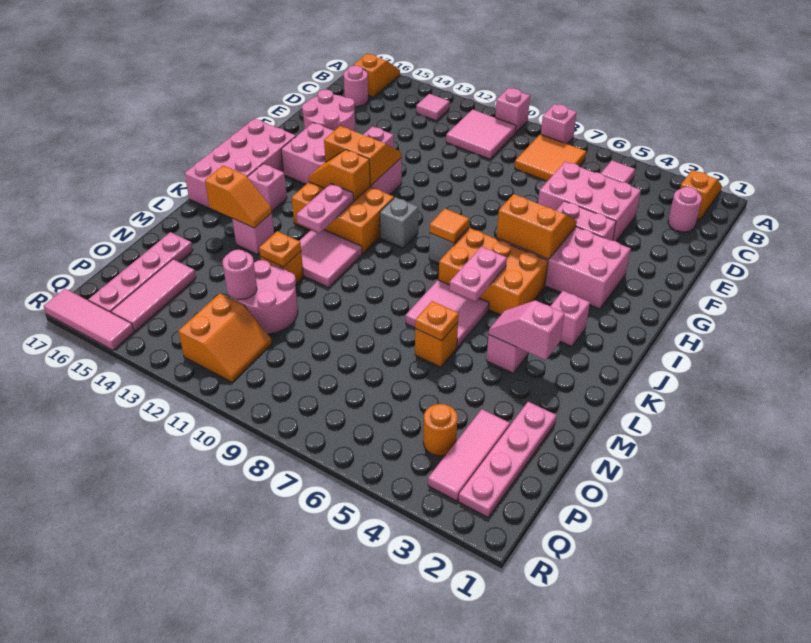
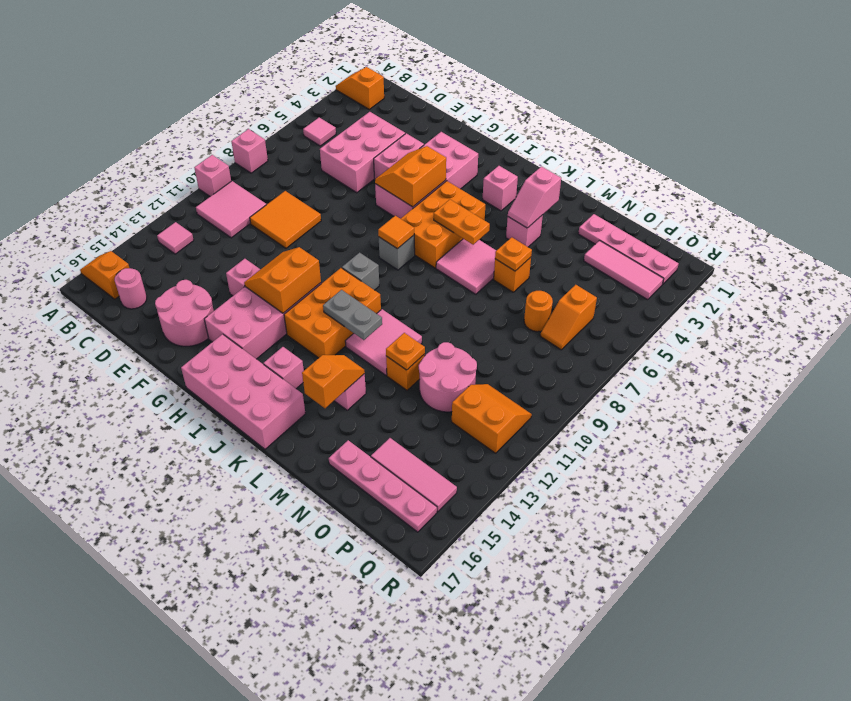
orange 2x2 tile [515,134,586,181] -> orange 2x2 tile moved to [250,191,321,248]
pink 1x1 round brick [668,187,702,232] -> none
orange 1x2 slope [309,150,370,201] -> orange 1x2 slope moved to [541,285,597,350]
pink 1x2 plate [449,247,507,302] -> orange 1x2 plate [434,200,490,245]
pink 1x2 plate [297,184,354,233] -> grey 1x2 plate [323,290,382,340]
pink 1x1 round brick [222,250,257,299] -> none
orange 1x1 round brick [423,404,457,456] -> orange 1x1 round brick moved to [524,290,553,332]
pink 1x3 tile [44,289,134,350] -> none

